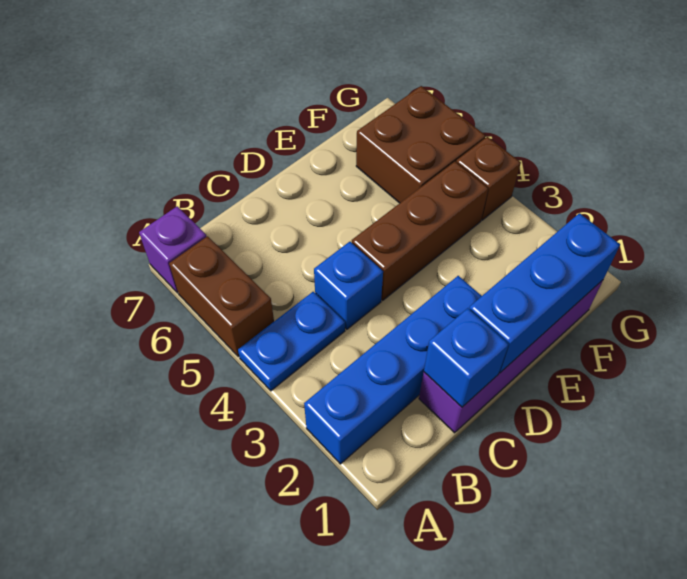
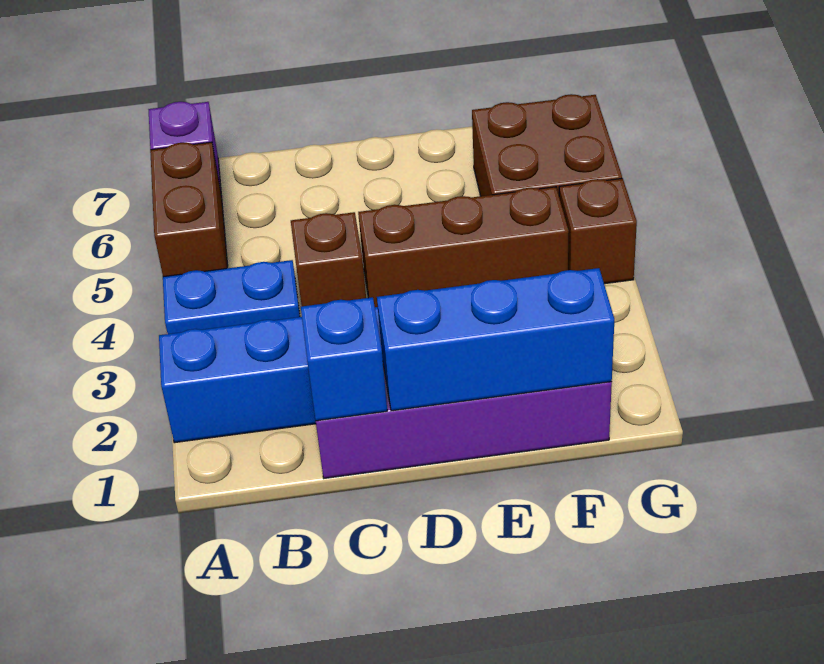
blue 1x1 brick [314,242,383,329] -> brown 1x1 brick [291,212,366,306]

